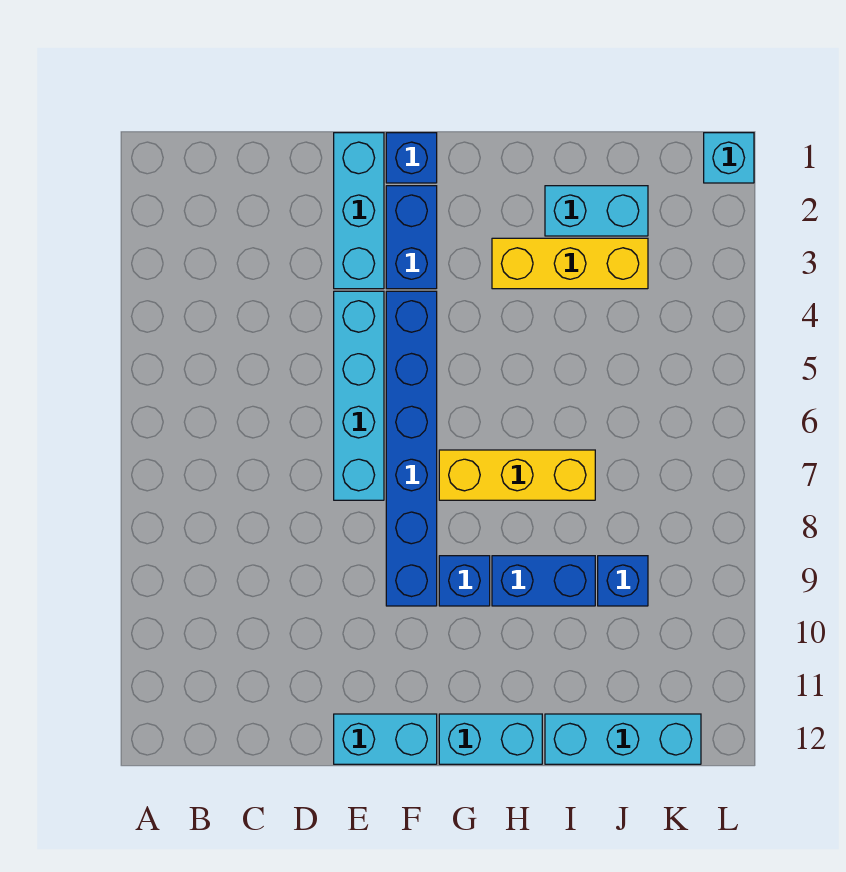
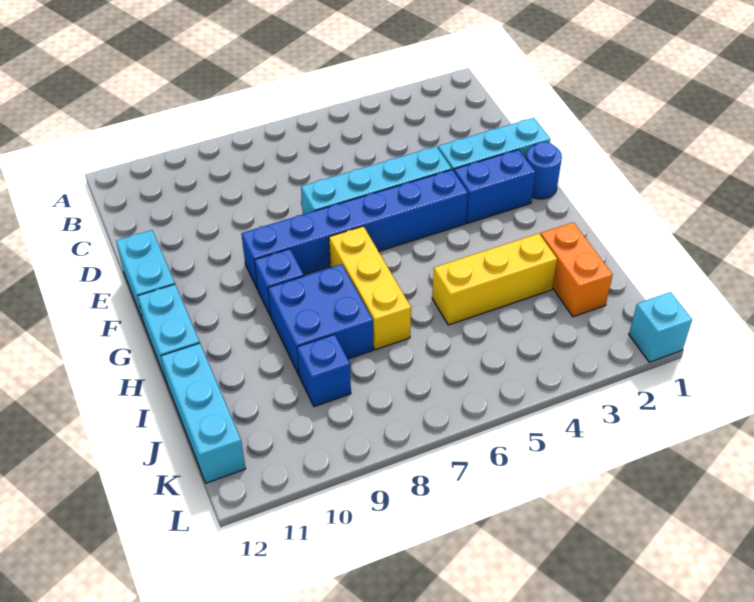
blue 1x1 brick [386,133,437,183] -> blue 1x1 round brick [526,142,562,199]
yellow 1x3 brick [492,238,648,289] -> yellow 1x3 brick turned to [432,234,557,325]
blue 1x2 brick [492,556,595,606] -> blue 2x2 brick [268,264,373,375]
cyan 1x2 brick [545,186,648,236] -> orange 1x2 brick [541,222,613,317]

